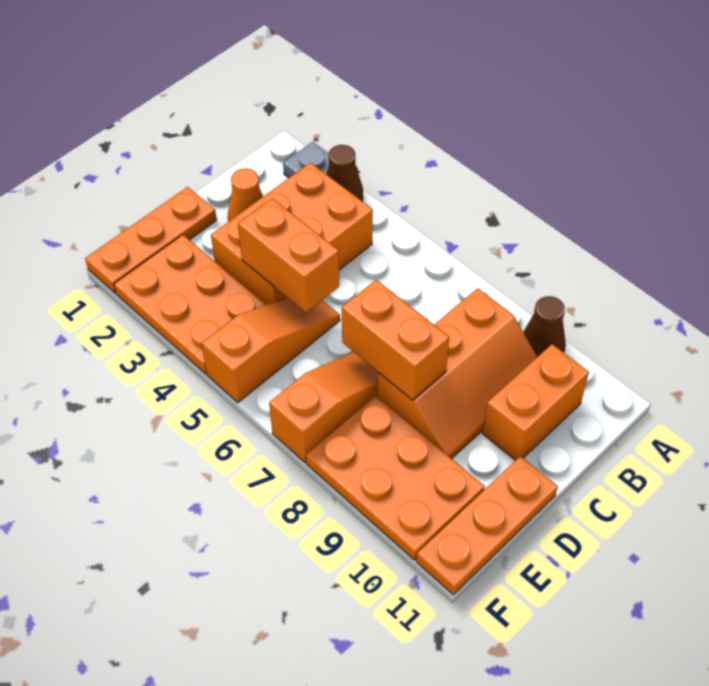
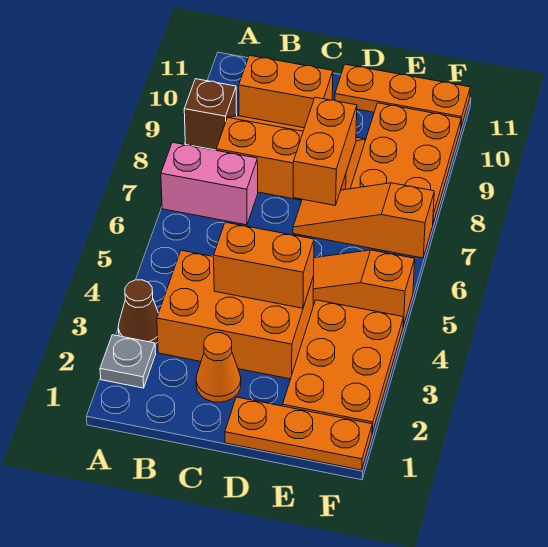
none -> pink 1x2 brick [161,142,258,225]
brown 1x1 cone [523,296,566,357] -> brown 1x1 brick [184,79,237,150]
orange 1x2 brick [238,199,339,313] -> orange 1x2 brick turned to [213,222,314,308]

